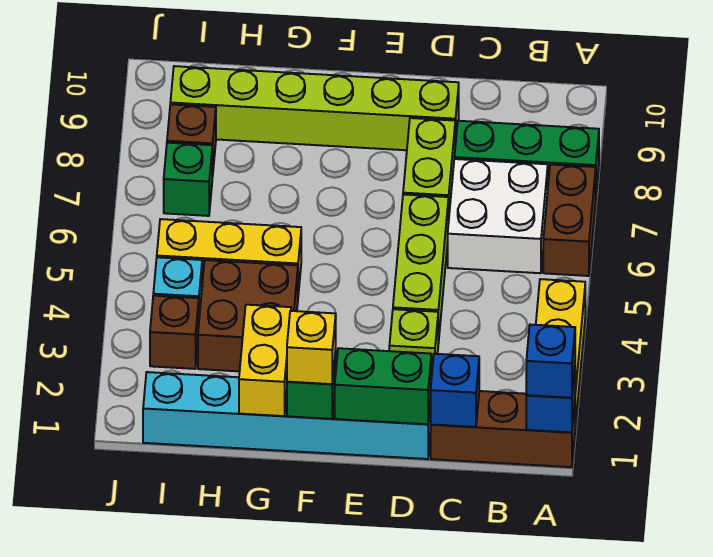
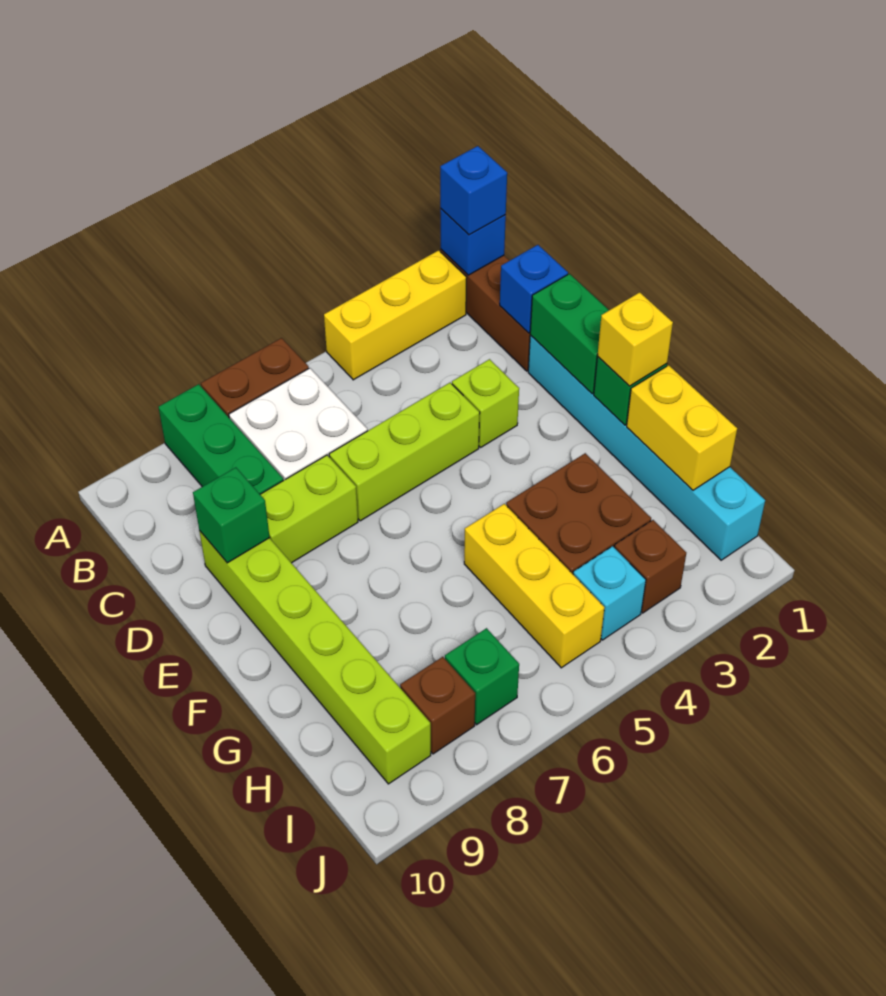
none -> green 1x1 brick [193,468,270,563]
yellow 1x2 brick [239,305,291,416] -> yellow 1x2 brick turned to [627,365,737,490]

